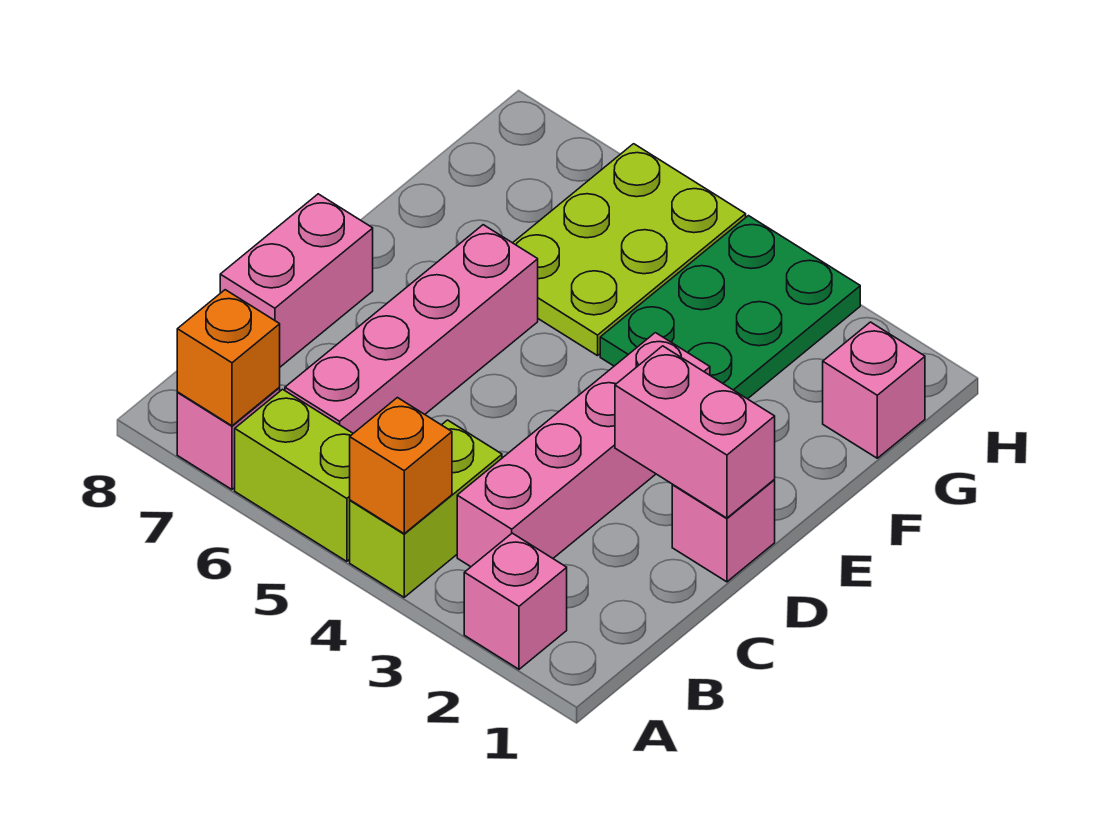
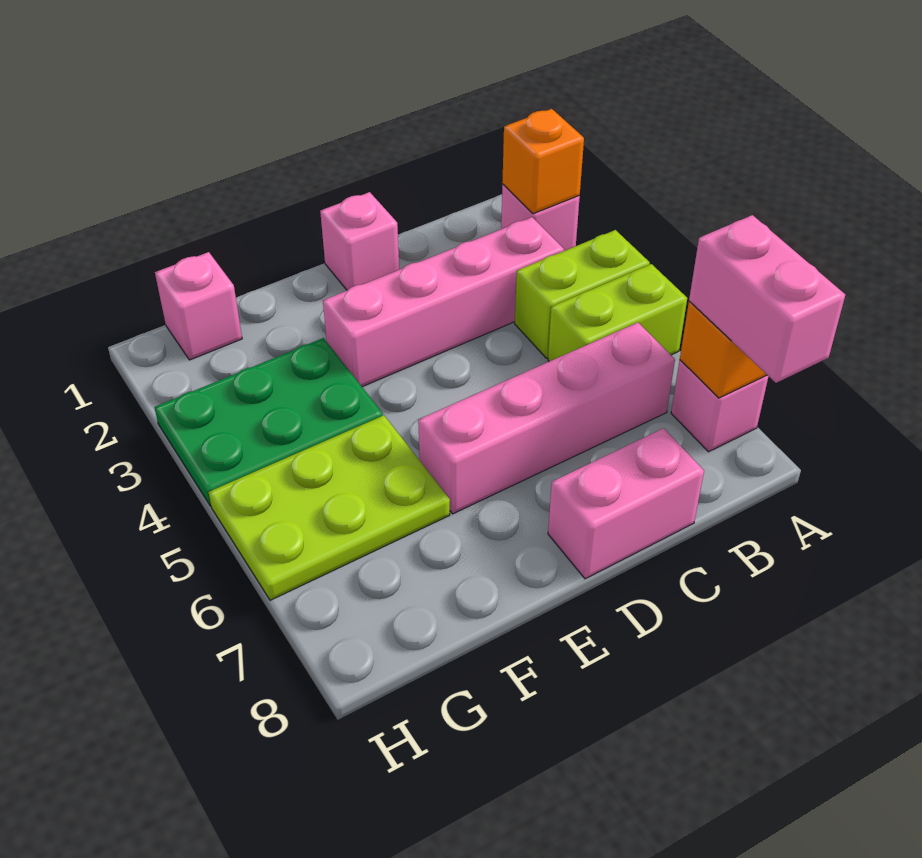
orange 1x1 brick [350,398,452,534] -> orange 1x1 brick moved to [502,109,584,214]
lime 1x2 brick [235,389,353,561] -> lime 1x2 brick turned to [548,264,687,361]
pink 1x2 brick [615,346,775,518] -> pink 1x2 brick moved to [689,215,845,383]

